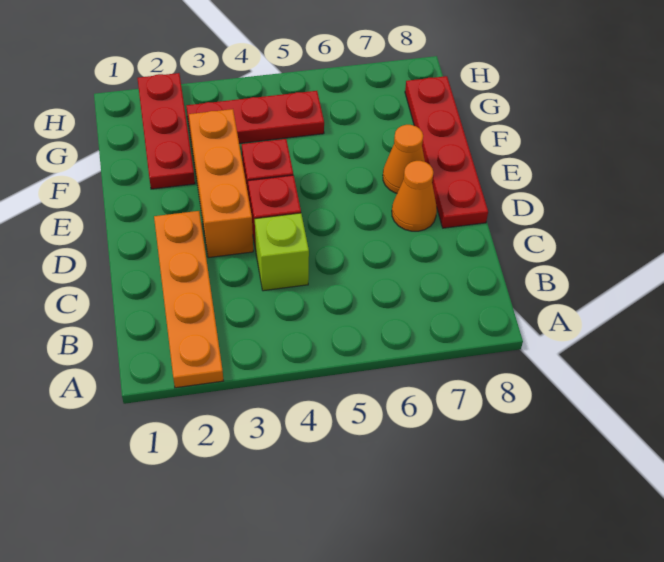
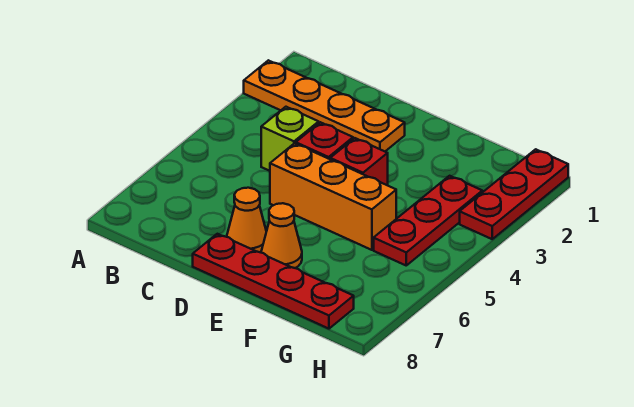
orange 1x3 brick [189,109,253,258] -> orange 1x3 brick moved to [270,143,396,250]
red 1x3 plate [137,73,195,189] -> red 1x3 plate turned to [460,149,568,239]

